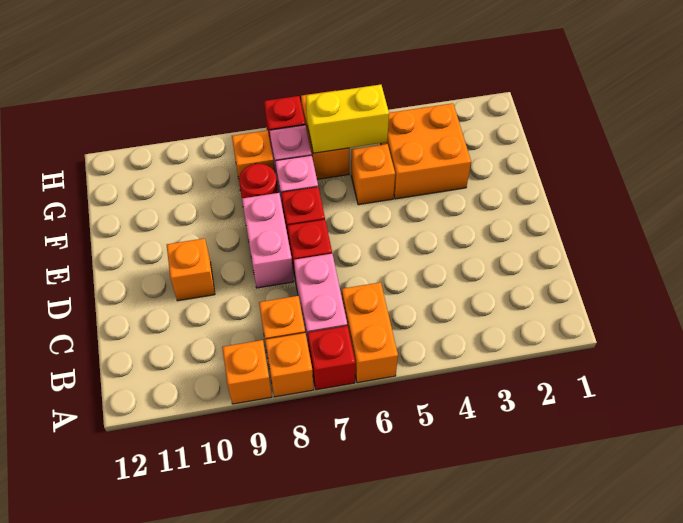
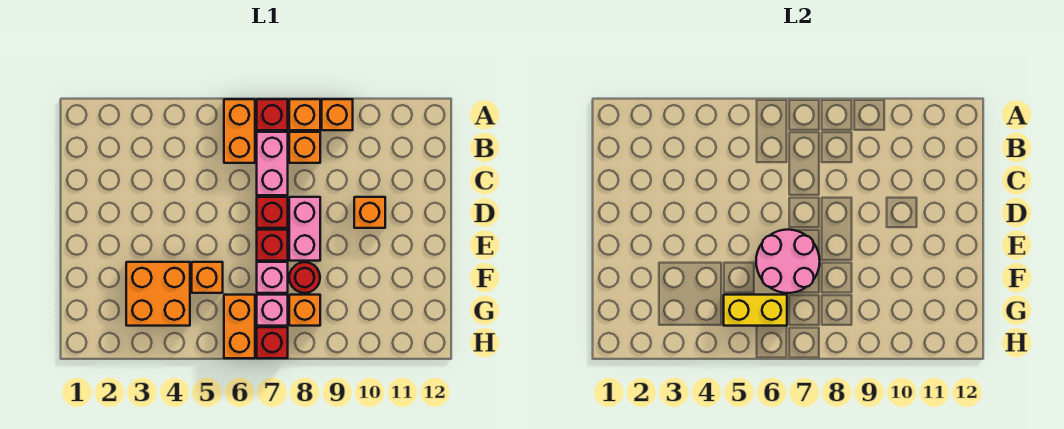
none -> pink 2x2 round brick [756,230,820,293]

